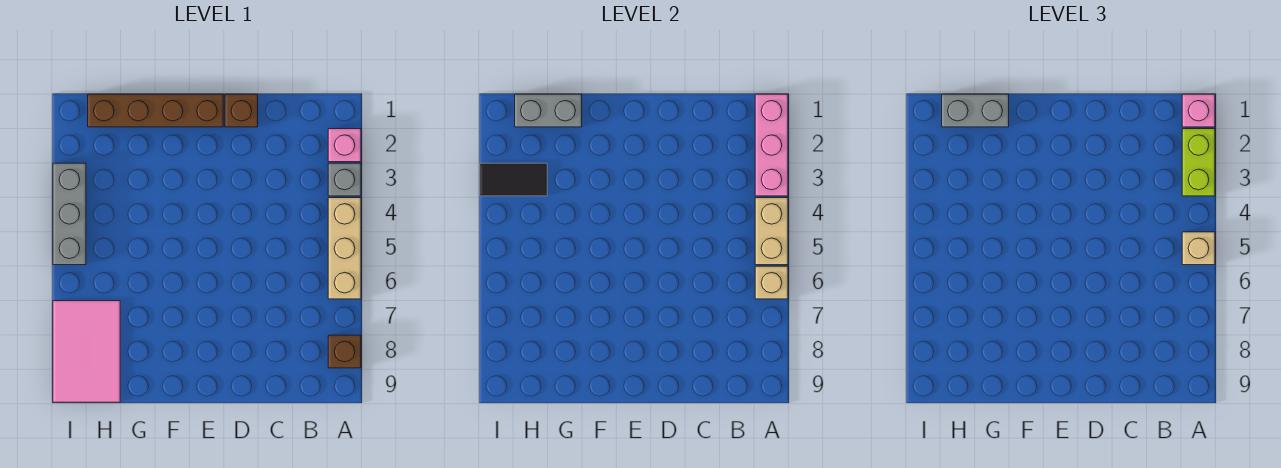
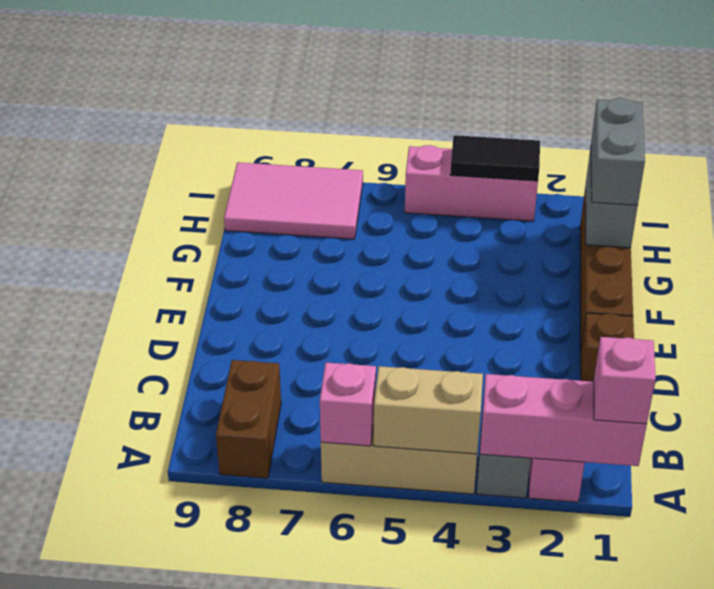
lime 1x2 brick [1182,129,1215,196] -> none
tan 1x1 brick [1182,232,1215,265] -> none
tan 1x1 brick [755,266,788,299] -> pink 1x1 brick [320,363,376,446]
brown 1x1 brick [328,335,361,368] -> brown 1x2 brick [216,360,281,478]
black 1x2 tile [480,163,547,196] -> black 1x2 tile turned to [450,135,540,181]
grey 1x3 brick [53,163,86,265] -> pink 1x3 brick [405,145,538,221]

